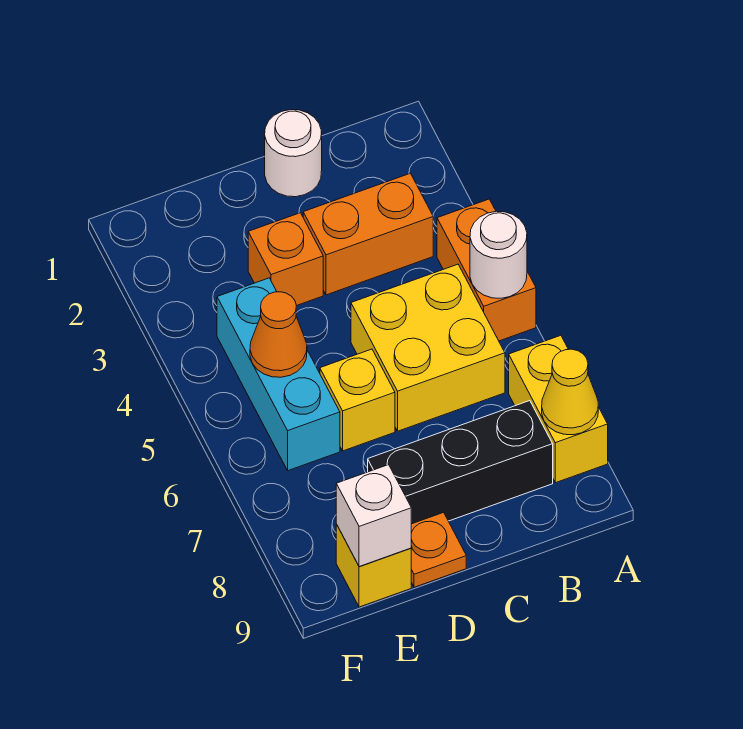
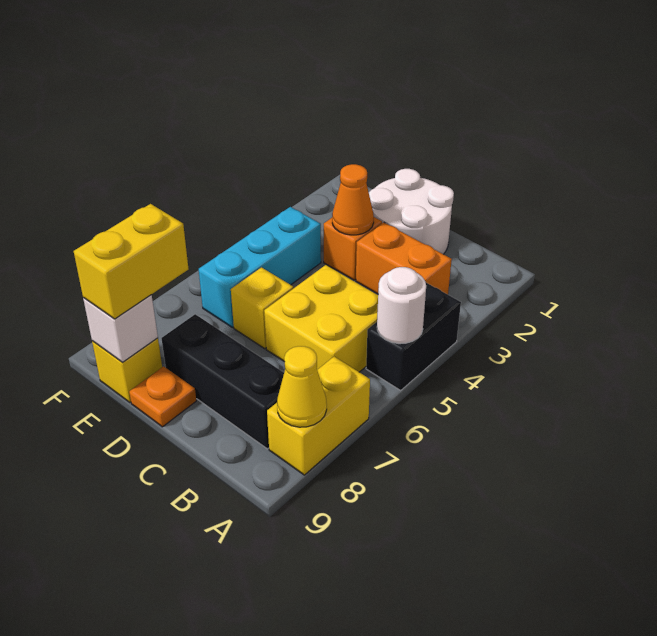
orange 1x2 brick [437,199,536,341] -> black 1x2 brick [366,283,461,390]
white 1x1 round brick [265,110,322,197] -> white 2x2 round brick [369,169,454,254]
orange 1x1 cone [250,292,307,377] -> orange 1x1 cone moved to [332,164,374,235]
none -> yellow 1x2 brick [74,204,188,319]

